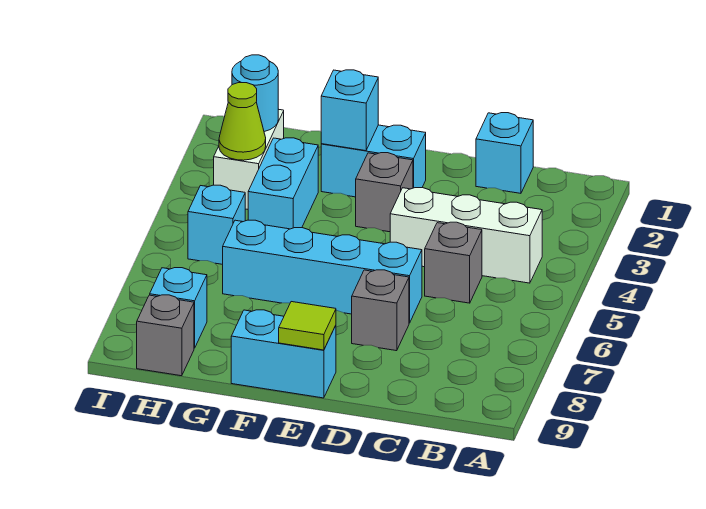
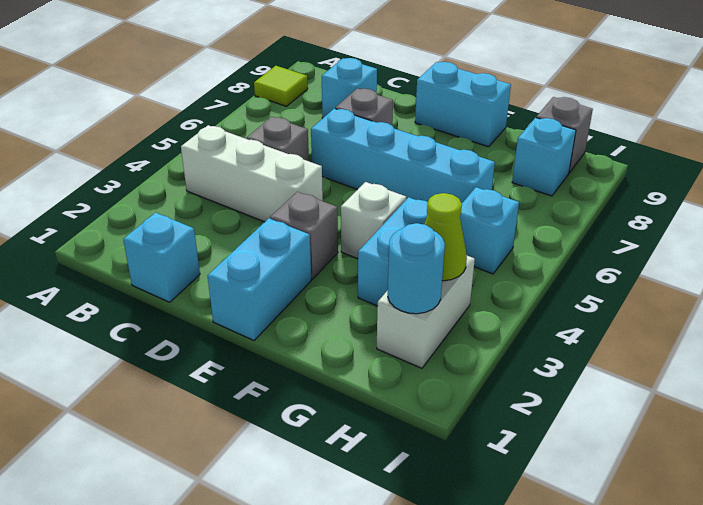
cyan 1x2 brick [321,125,426,197] -> cyan 1x2 brick turned to [208,218,311,340]
lime 1x1 tile [279,302,336,350] -> lime 1x1 tile moved to [254,66,308,106]
cyan 1x1 brick [321,70,378,151] -> cyan 1x1 brick moved to [322,58,377,118]
none -> white 1x1 brick [341,182,406,259]

